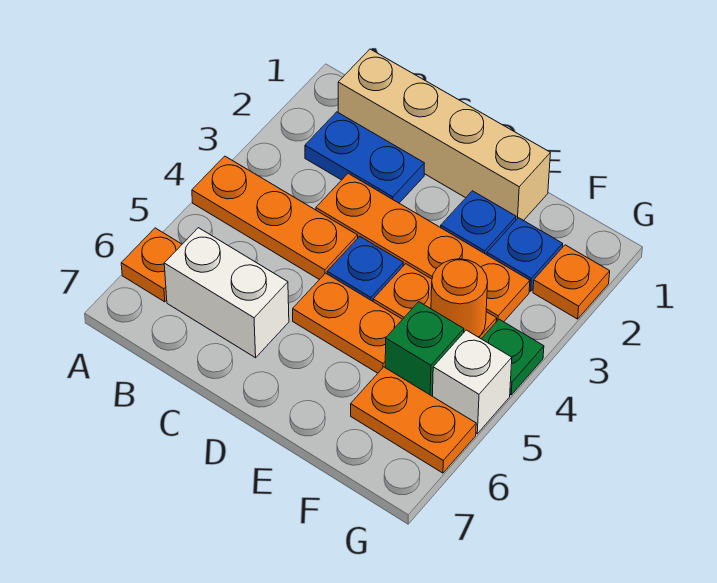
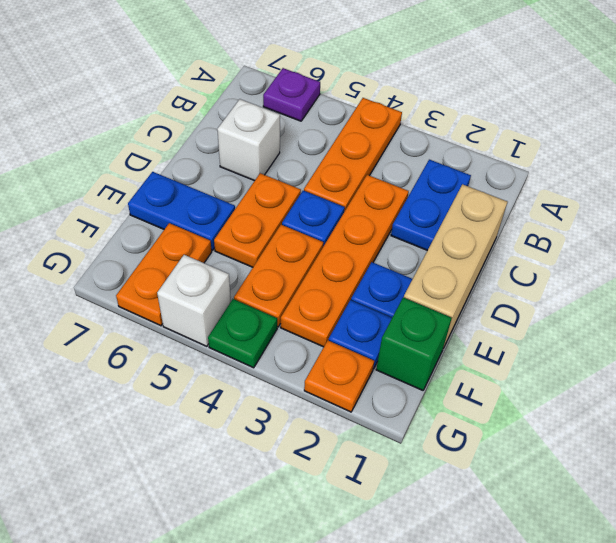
orange 1x1 plate [121,228,182,302] -> purple 1x1 plate [263,68,320,121]
tan 1x4 brick [338,49,550,221] -> tan 1x3 brick [404,184,507,348]
white 1x2 brick [164,228,289,358] -> white 1x1 brick [217,99,280,181]
none -> blue 1x2 plate [128,172,235,250]
orange 1x1 round brick [431,259,488,337] -> none
green 1x1 brick [385,302,464,396] -> green 1x1 brick moved to [376,297,452,390]

